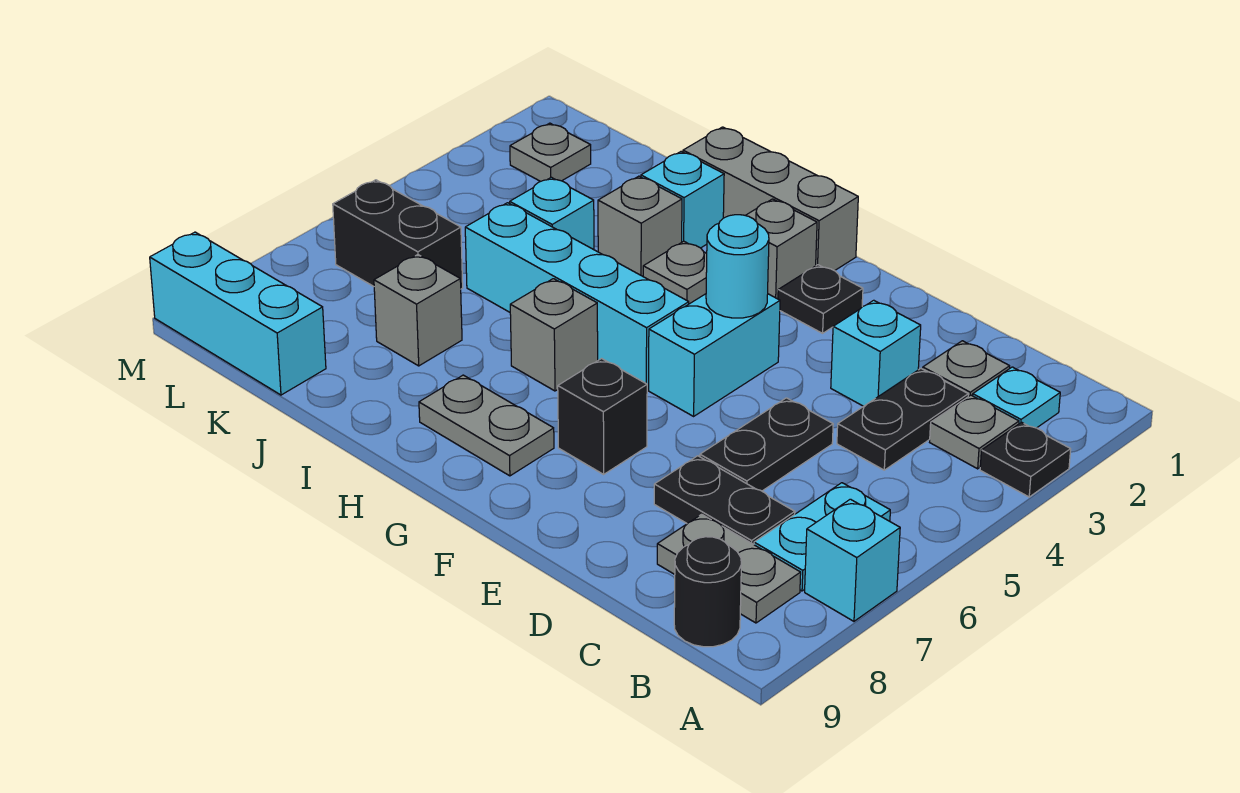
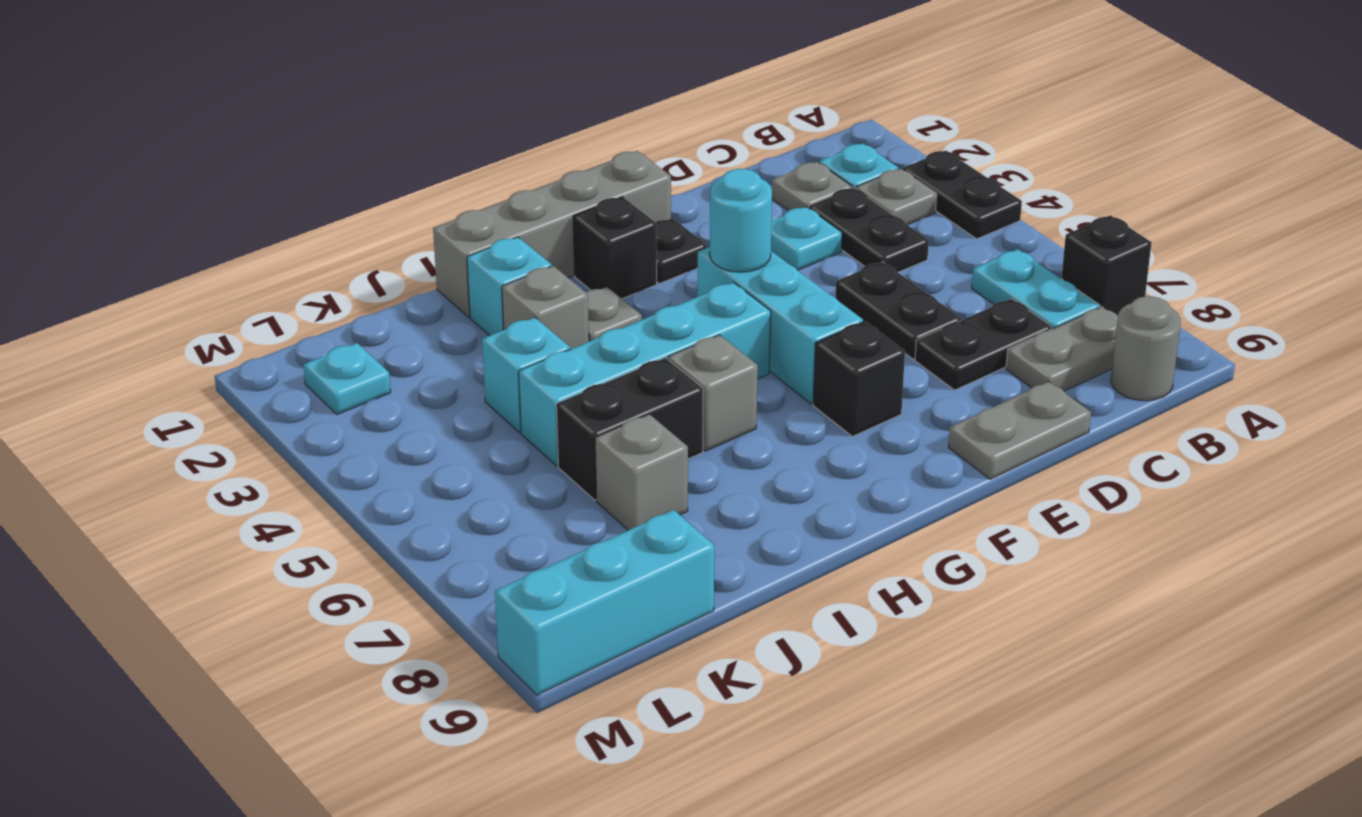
black 1x1 plate [980,422,1071,497] -> black 1x2 plate [903,151,1022,239]
cyan 1x1 brick [805,499,900,621] -> black 1x1 brick [1061,215,1152,315]
black 1x1 round brick [674,537,741,647] -> grey 1x1 round brick [1111,296,1181,401]
cyan 1x1 brick [831,300,921,406] -> cyan 1x1 plate [771,207,842,270]
cyan 1x2 brick [649,294,780,416] -> cyan 1x3 brick [697,247,863,404]
grey 1x3 brick [683,127,858,271] -> grey 1x4 brick [433,151,671,317]
grey 1x1 brick [745,199,817,299] -> black 1x1 brick [573,197,657,299]
grey 1x2 plate [419,375,554,476] -> grey 1x2 plate moved to [948,381,1091,479]
black 1x2 brick [333,180,463,289] -> black 1x2 brick moved to [556,358,703,500]
grey 1x1 plate [510,123,591,181] -> cyan 1x1 plate [303,343,391,414]

